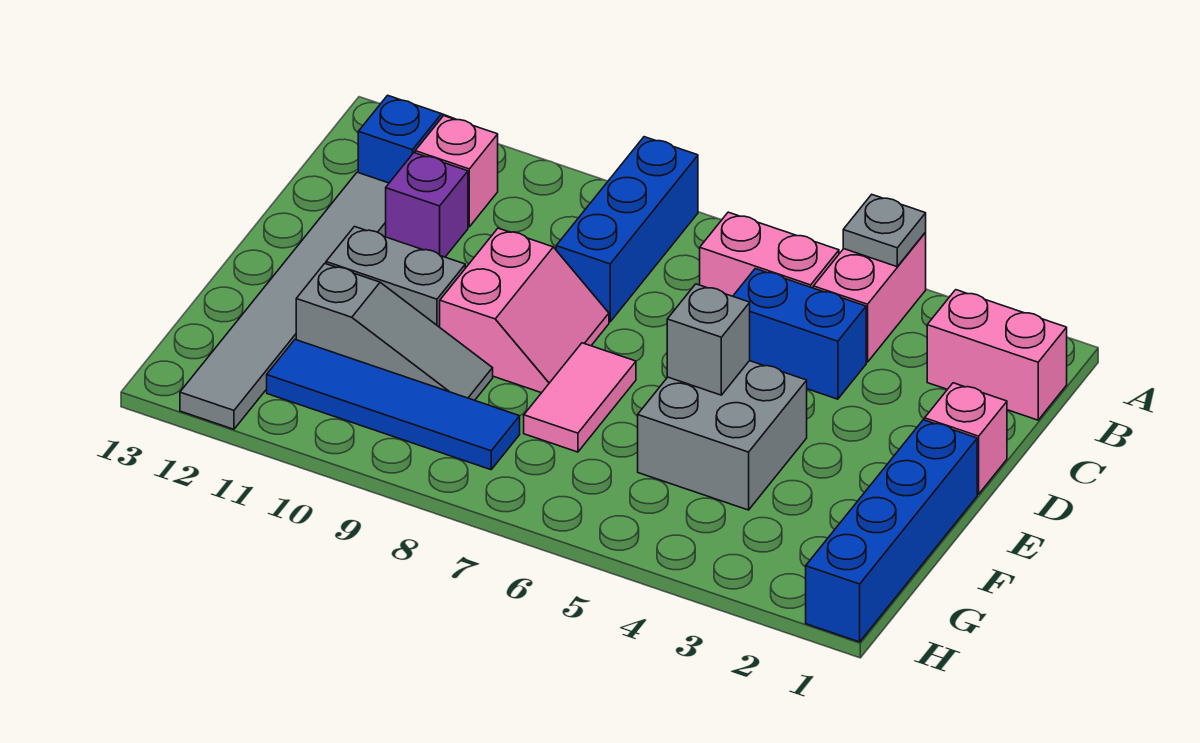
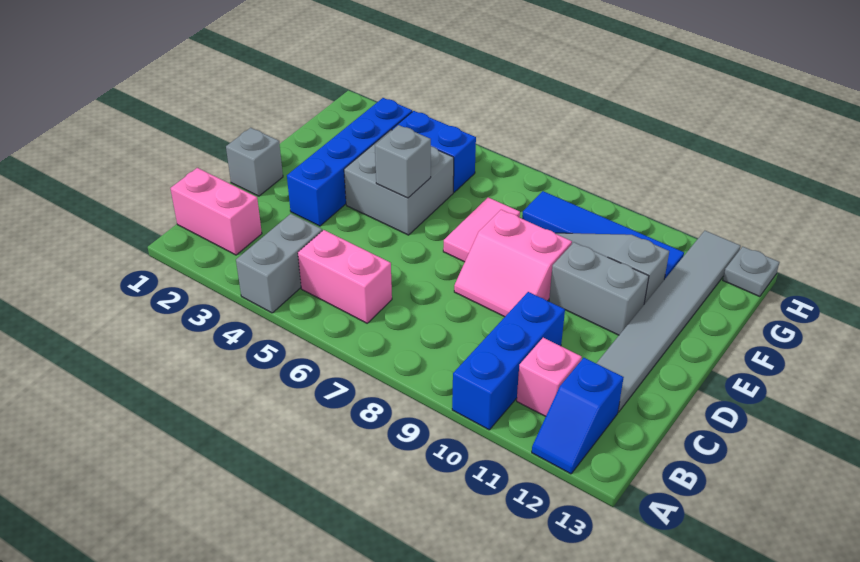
pink 1x2 brick [813,233,926,362] -> grey 1x2 brick [236,214,322,313]
grey 1x1 plate [843,194,926,267] -> grey 1x1 plate moved to [723,247,779,297]
blue 1x3 brick [556,137,698,322] -> blue 1x3 brick moved to [452,292,565,430]
blue 1x2 brick [733,269,866,399] -> blue 1x2 brick moved to [392,111,476,192]
purple 1x1 brick [386,153,468,257] -> none
pink 1x1 brick [925,383,1007,494] -> grey 1x1 brick [226,128,283,196]
pink 2x2 slope [440,228,609,393] -> pink 2x2 slope turned to [454,210,572,317]
blue 1x4 brick [806,420,977,642] -> blue 1x4 brick moved to [287,98,412,226]

